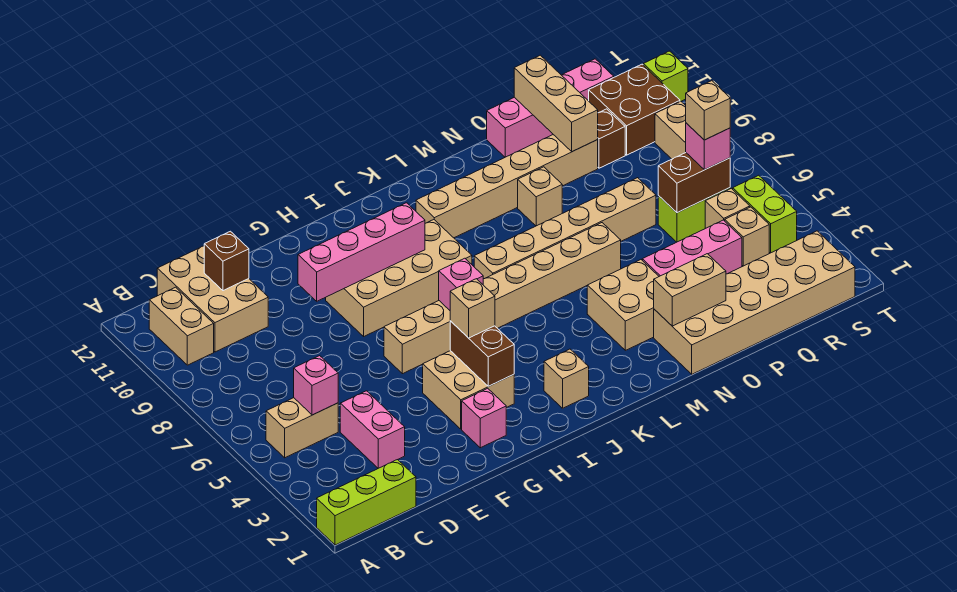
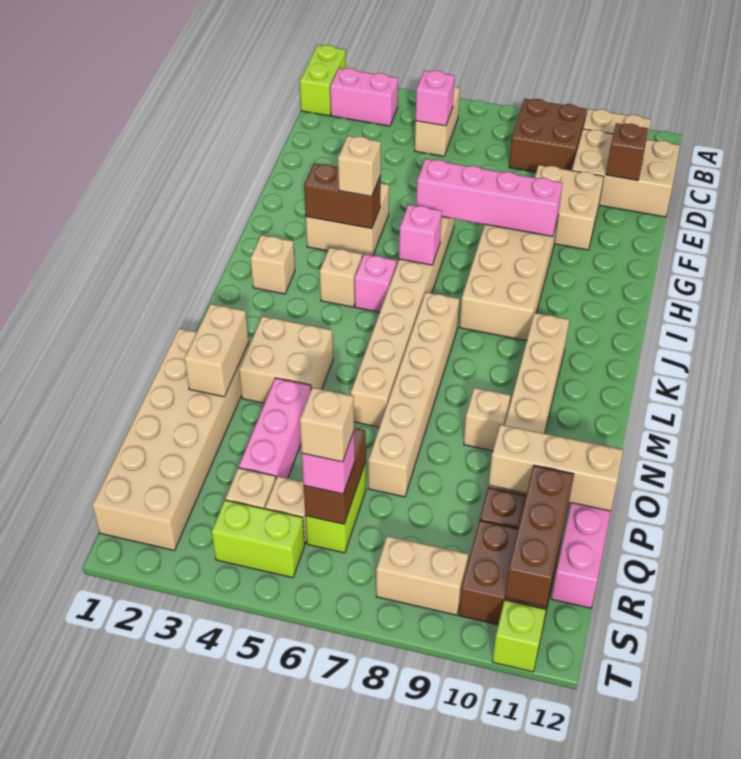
lime 1x3 brick [317,460,416,545] -> lime 1x2 brick [300,45,346,116]
none -> brown 2x2 brick [509,99,586,172]
pink 1x2 brick [340,391,405,468] -> pink 1x2 brick moved to [330,68,398,126]
none -> tan 2x2 brick [535,165,604,250]
pink 1x4 brick [298,203,425,301] -> pink 1x4 brick turned to [416,159,563,237]
pink 1x1 brick [462,388,506,448] -> pink 1x1 brick moved to [355,254,397,312]
none -> tan 1x1 brick [320,248,362,307]
none -> brown 1x3 brick [505,465,574,607]

